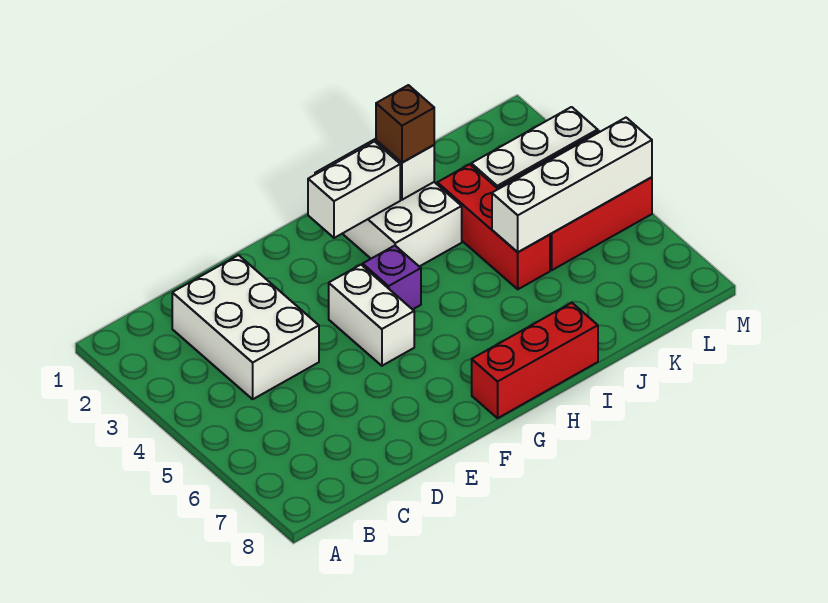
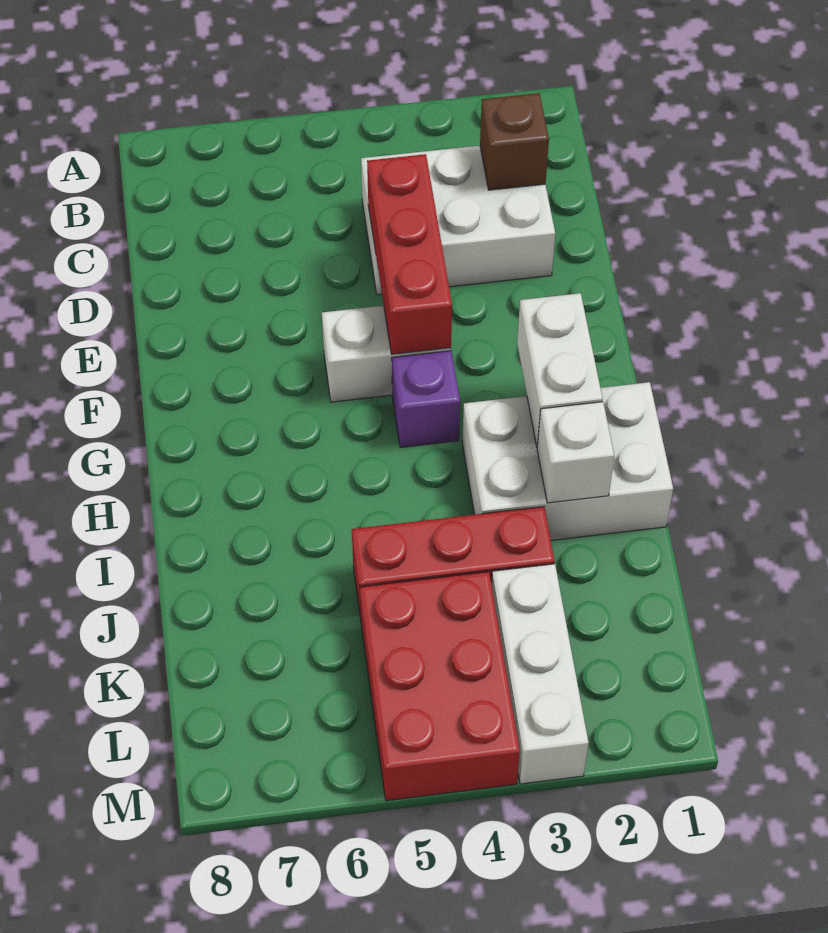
red 1x3 brick [472,303,598,418] -> red 1x3 brick moved to [367,154,452,354]
brown 1x1 brick [376,85,434,162] -> brown 1x1 brick moved to [480,93,549,190]
white 1x4 brick [492,118,652,252] -> none

